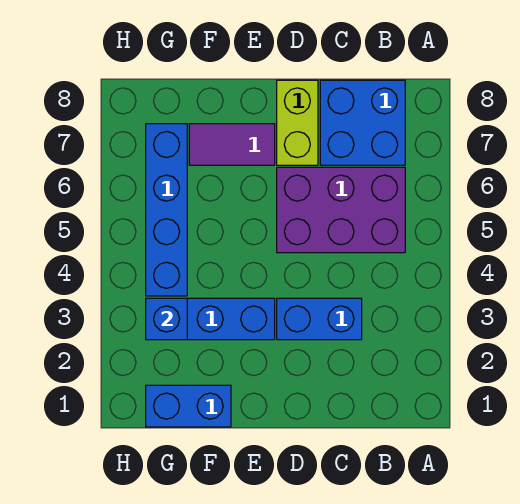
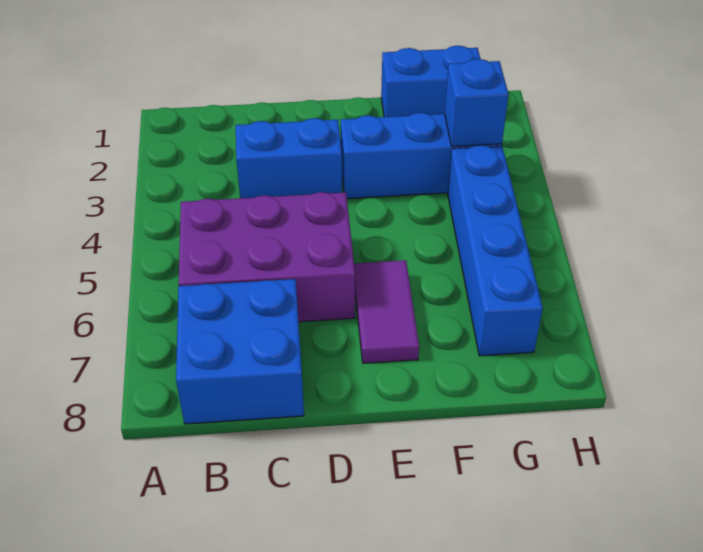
lime 1x2 brick [277,80,318,165] -> none
purple 1x2 tile [189,124,275,165] -> purple 1x2 tile turned to [354,260,419,363]

